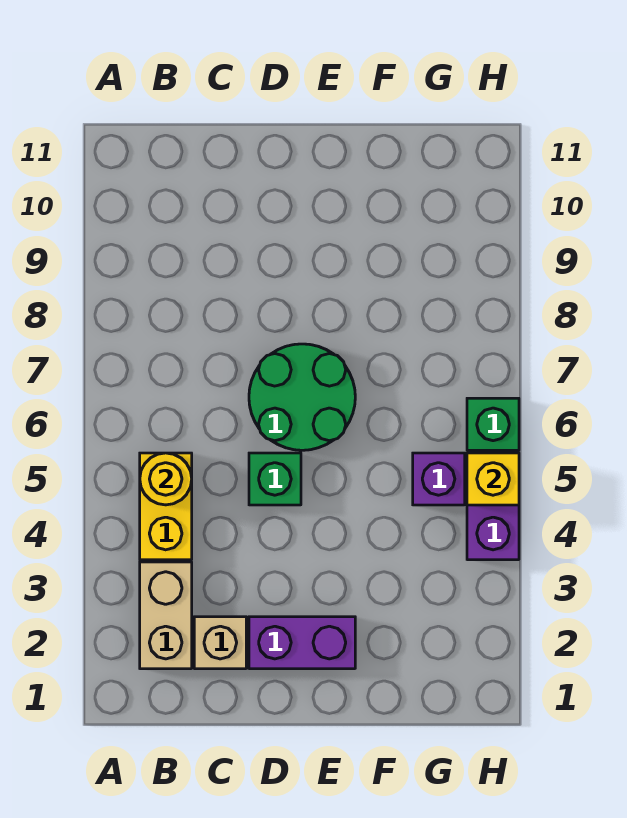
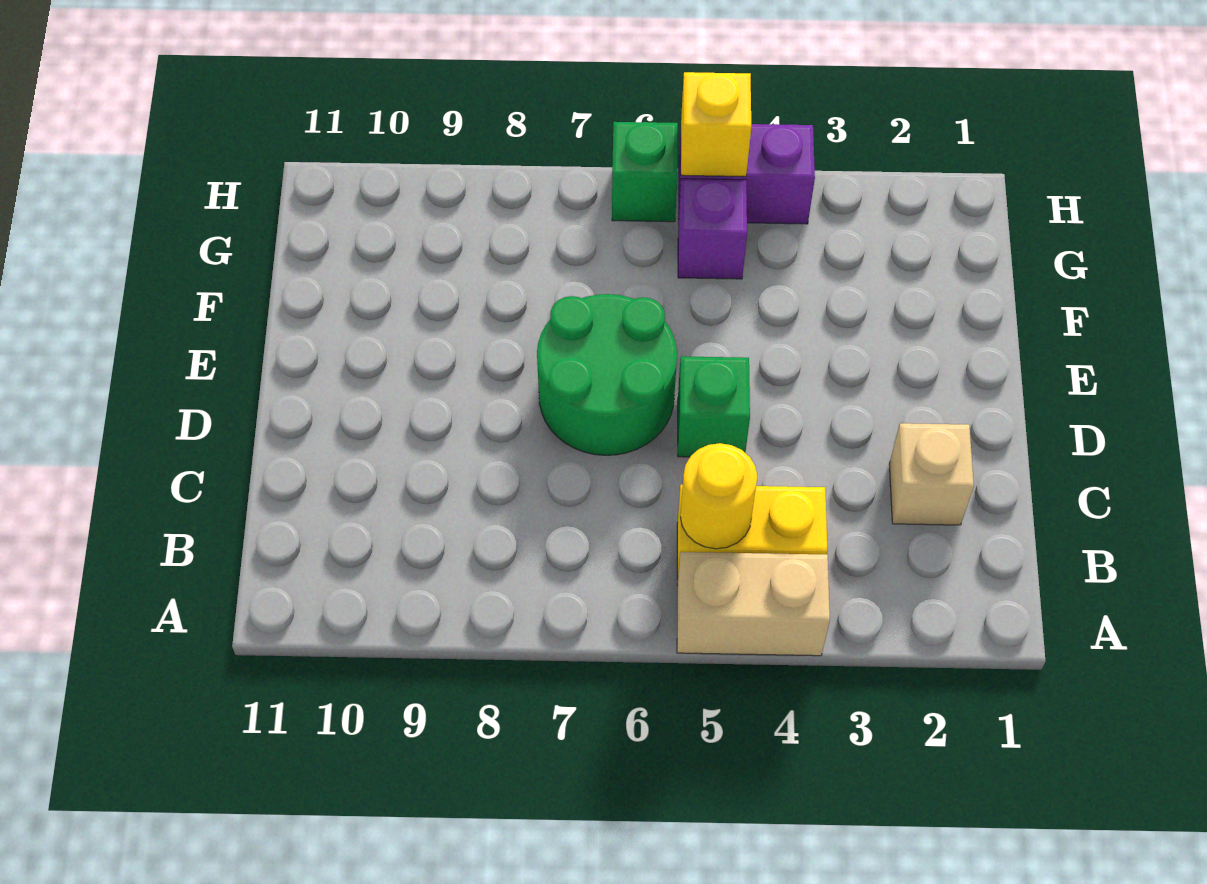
tan 1x2 brick [140,562,192,669] -> tan 1x2 brick moved to [677,552,830,656]
purple 1x2 brick [249,617,355,669] -> none

